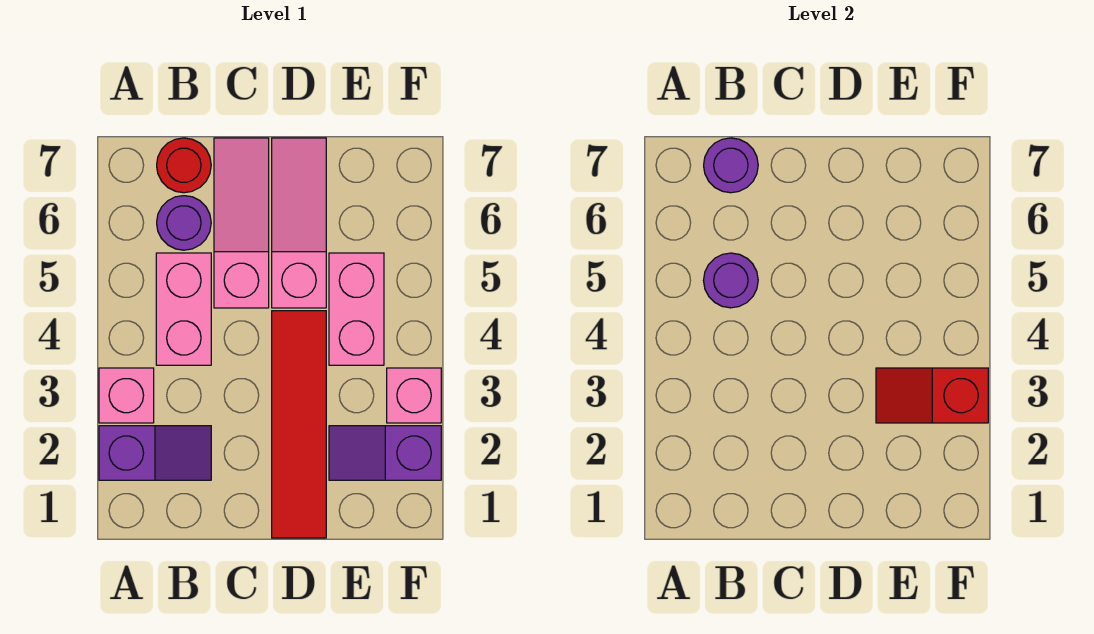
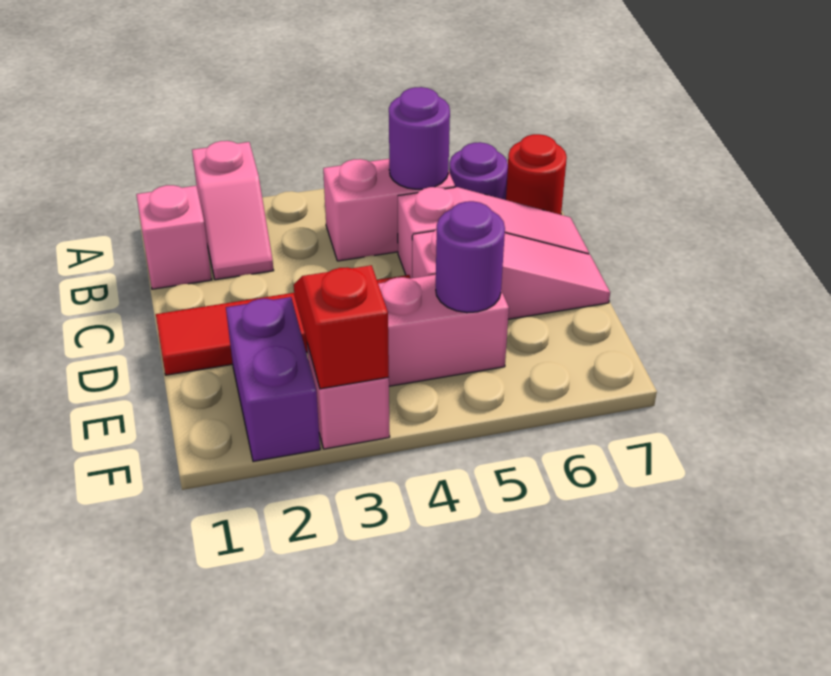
purple 1x2 slope [99,426,211,480] -> pink 1x2 slope [192,141,274,280]
pink 1x1 brick [99,368,154,423] -> pink 1x1 brick moved to [136,185,212,289]
purple 1x1 round brick [704,138,758,193] -> purple 1x1 round brick moved to [436,201,505,313]
purple 1x2 slope [329,426,441,480] -> purple 1x2 brick [226,297,320,462]

